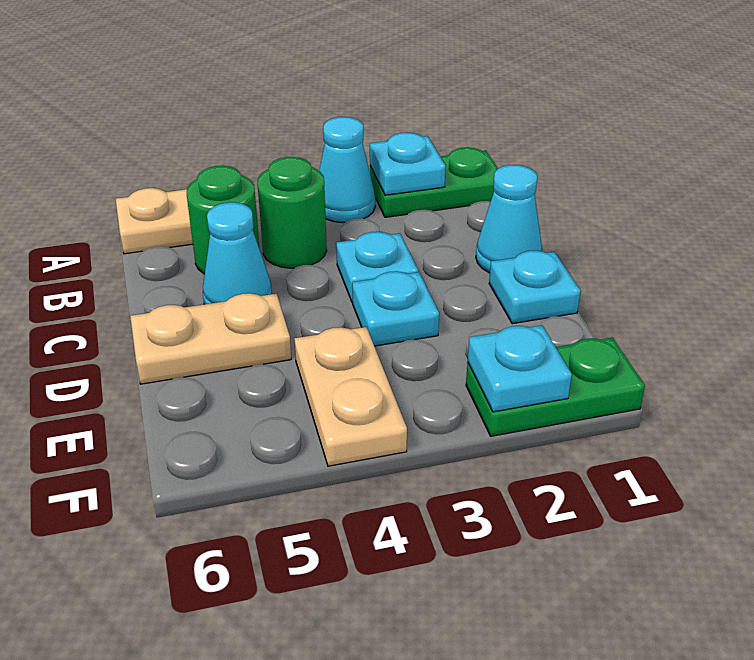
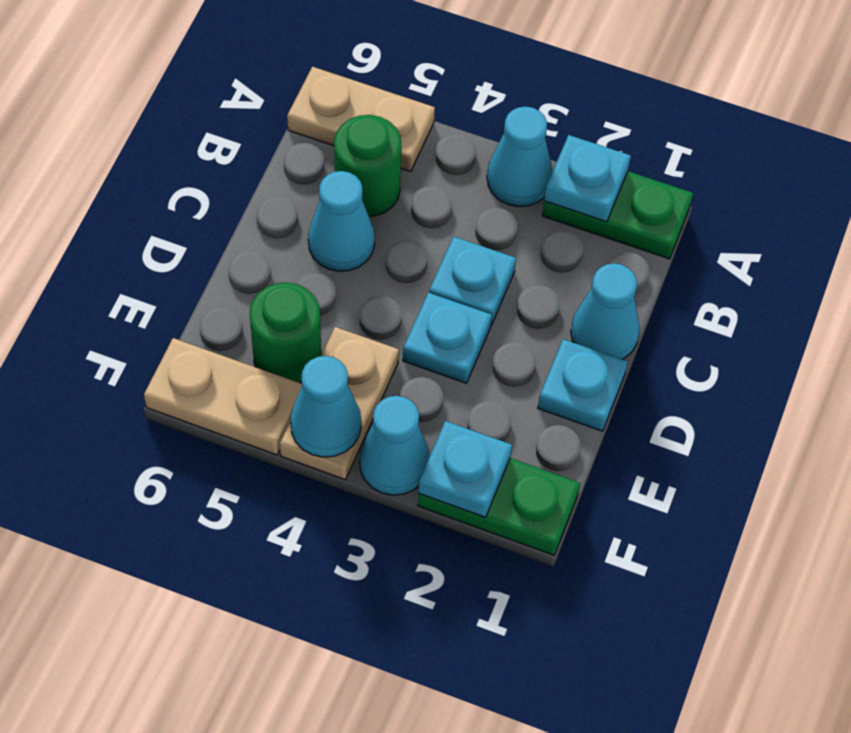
green 1x1 round brick [258,157,327,268] -> green 1x1 round brick moved to [250,283,321,383]
tan 1x2 plate [130,293,291,384] -> tan 1x2 plate moved to [144,338,302,455]
none -> cyan 1x1 cone [360,396,430,495]
none -> cyan 1x1 cone [290,356,361,457]

